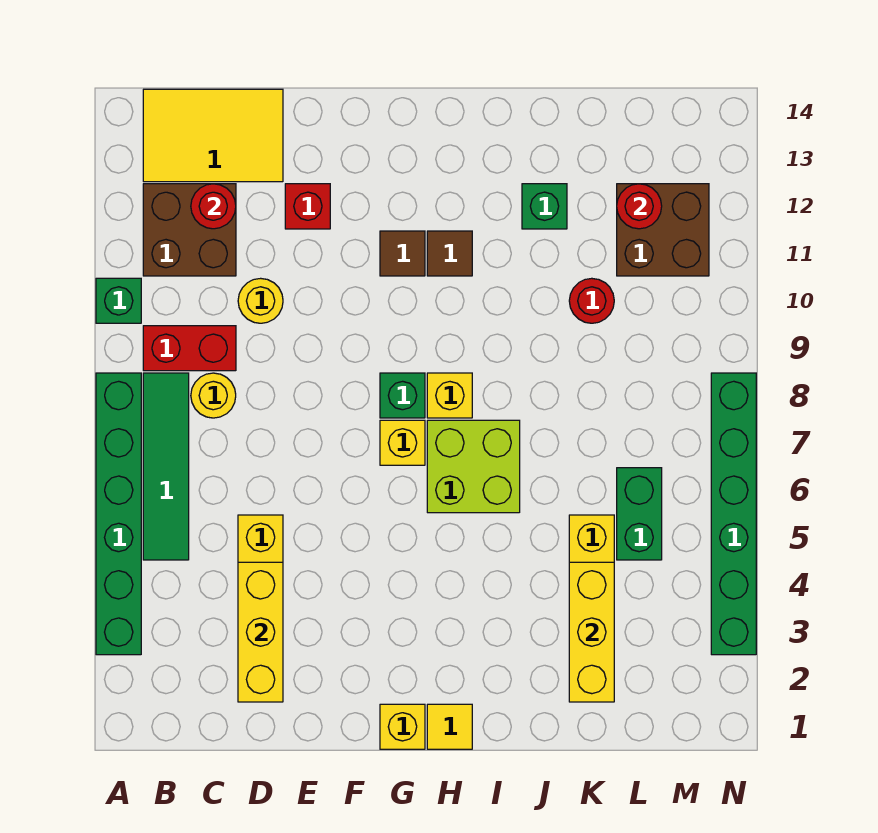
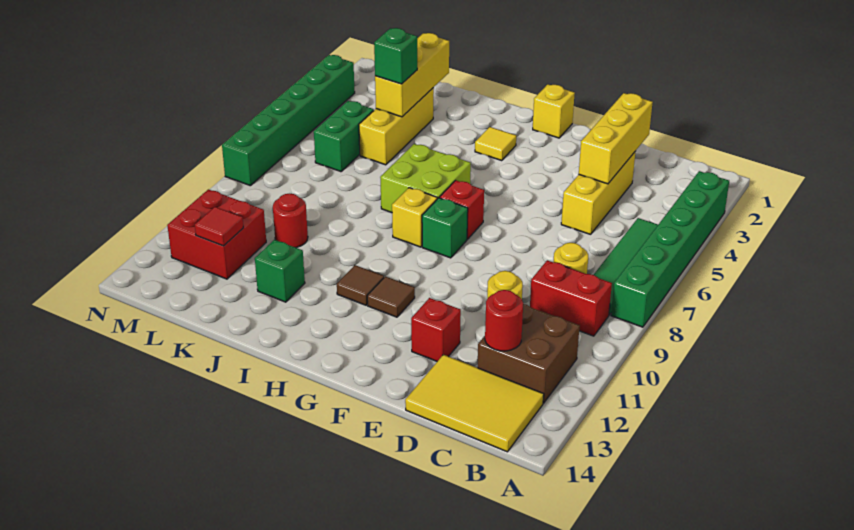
green 1x1 brick [96,278,141,323] -> green 1x1 brick moved to [374,28,417,84]
yellow 1x1 brick [380,420,425,465] -> red 1x1 brick [440,180,484,239]
yellow 1x1 tile [427,704,472,749] -> yellow 1x1 tile moved to [475,127,516,160]
brown 2x2 brick [617,184,709,276] -> red 2x2 brick [167,189,266,279]
red 1x1 round brick [617,184,662,229] -> red 1x1 tile [195,207,243,246]

